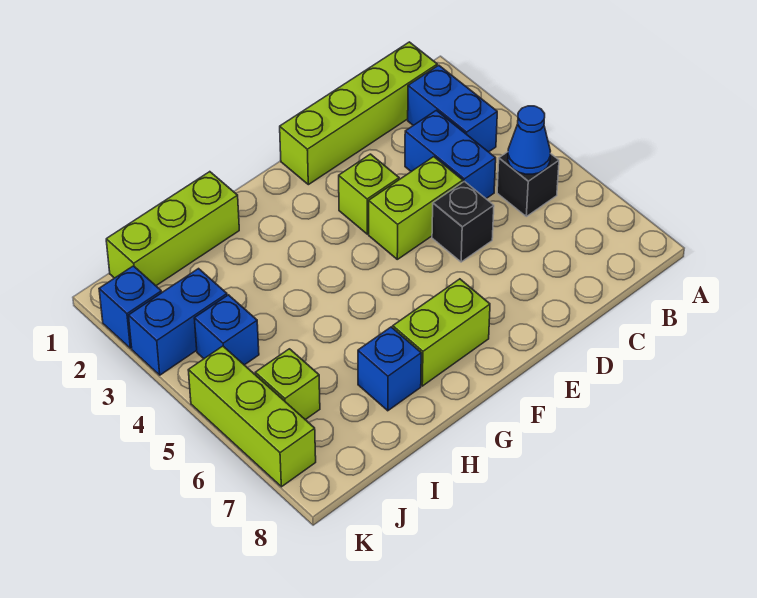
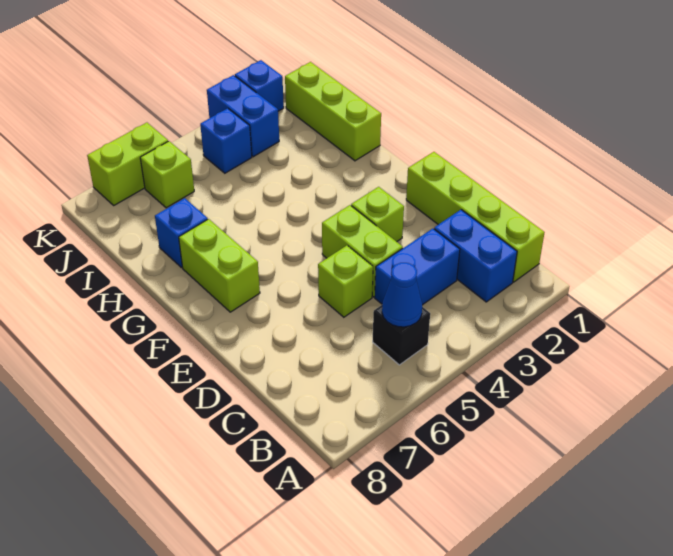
blue 1x2 brick [408,65,497,152] -> blue 1x2 brick turned to [434,210,517,302]
black 1x1 brick [432,181,494,262] -> lime 1x1 brick [318,246,373,317]
lime 1x3 brick [188,346,316,487] -> lime 1x2 brick [87,123,168,205]

